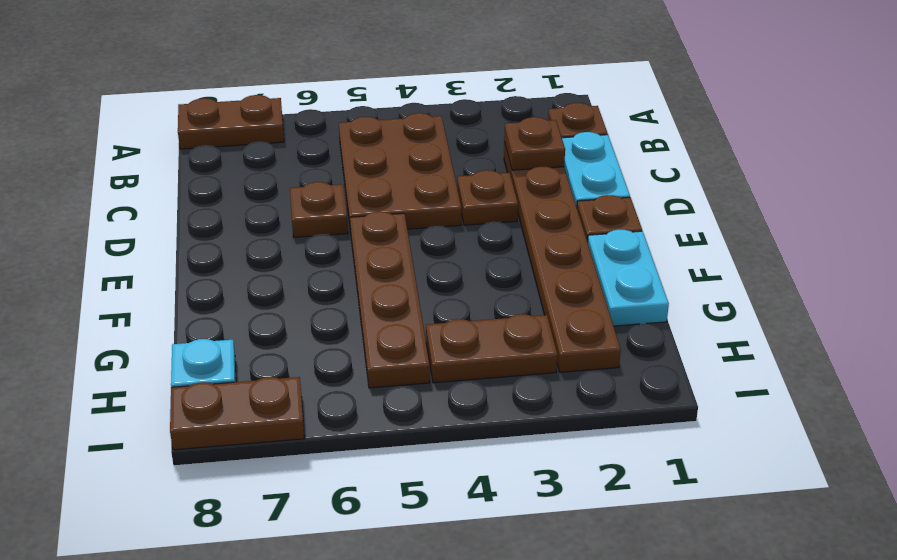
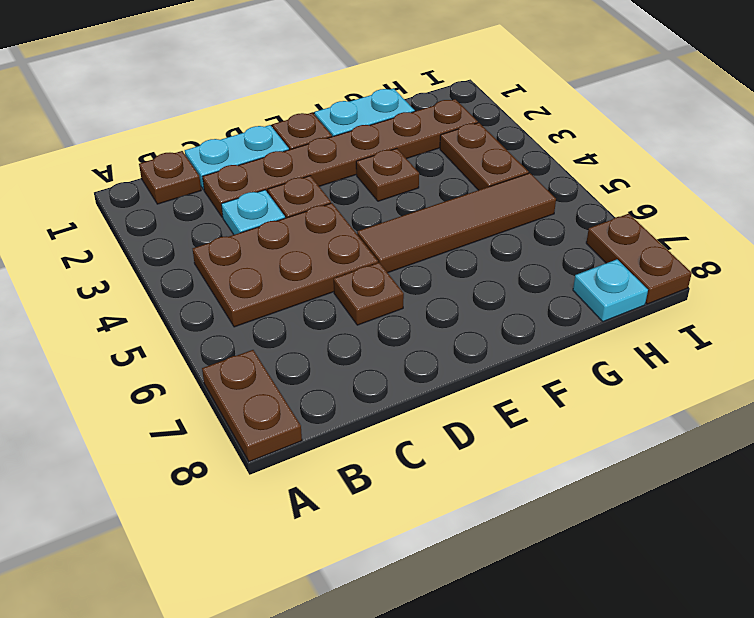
brown 1x1 plate [504,117,565,170] -> brown 1x1 plate moved to [356,148,419,201]
none -> cyan 1x1 plate [221,190,285,235]
brown 1x4 plate [350,211,430,388] -> brown 1x4 tile [357,173,556,273]

